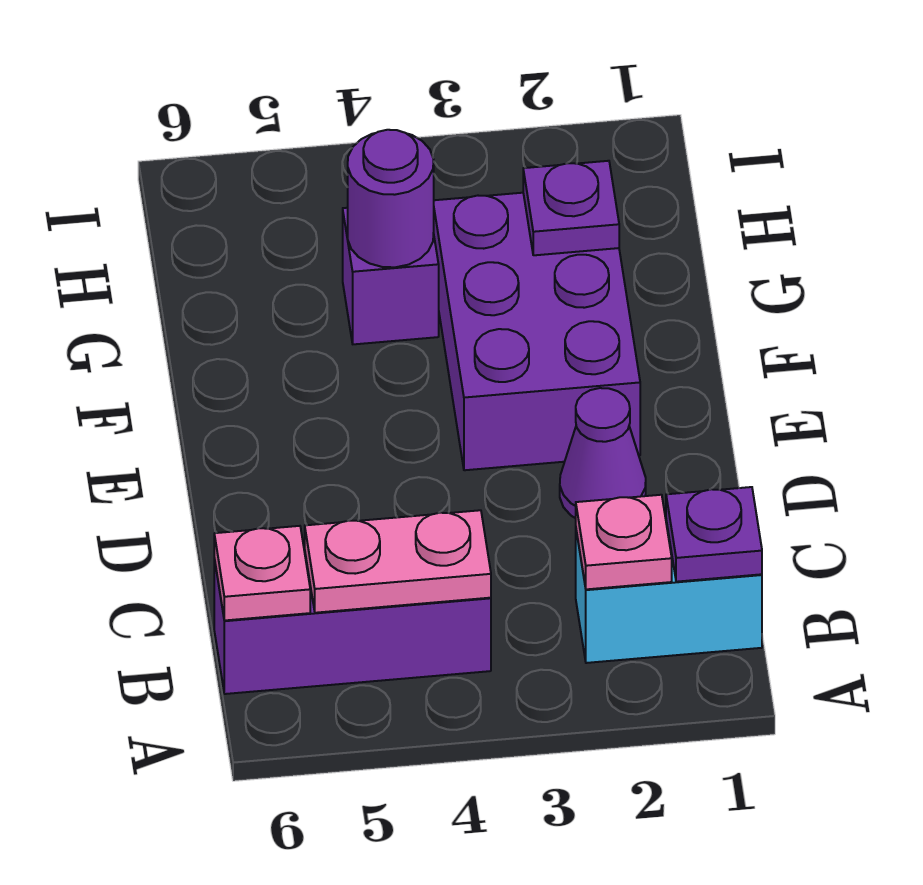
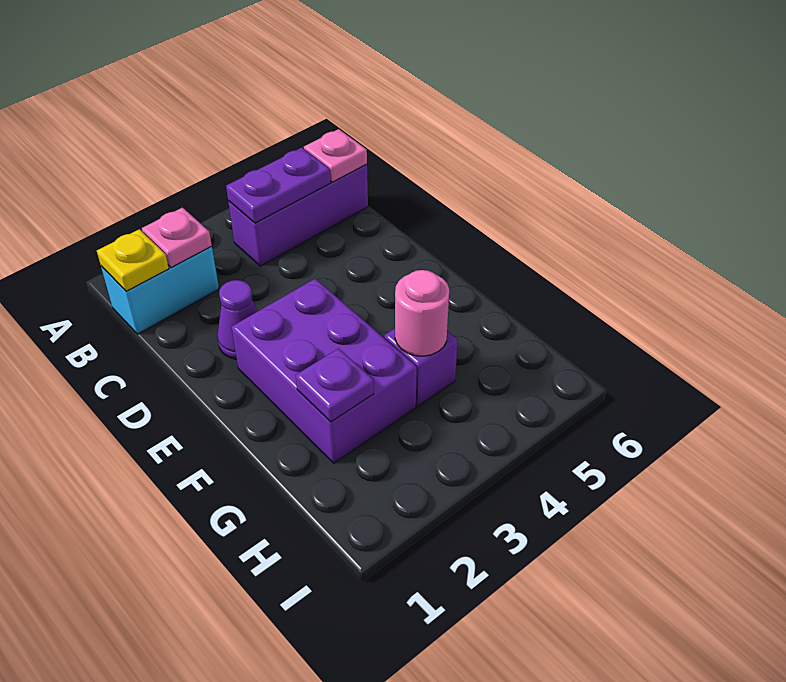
purple 1x1 plate [666,487,762,582] -> yellow 1x1 plate [97,229,169,291]
pink 1x2 plate [305,510,491,613] -> purple 1x2 plate [226,148,331,223]
purple 1x1 round brick [348,130,434,267] -> pink 1x1 round brick [395,270,449,356]

